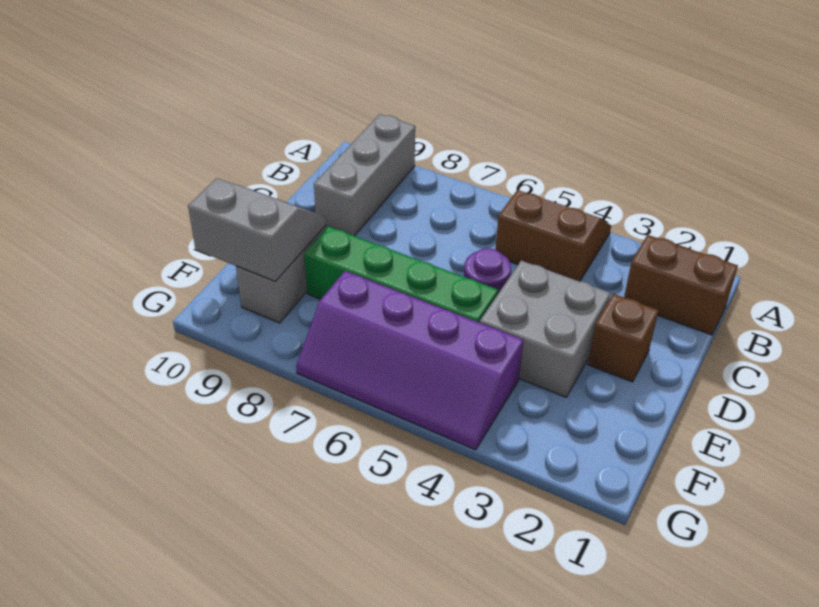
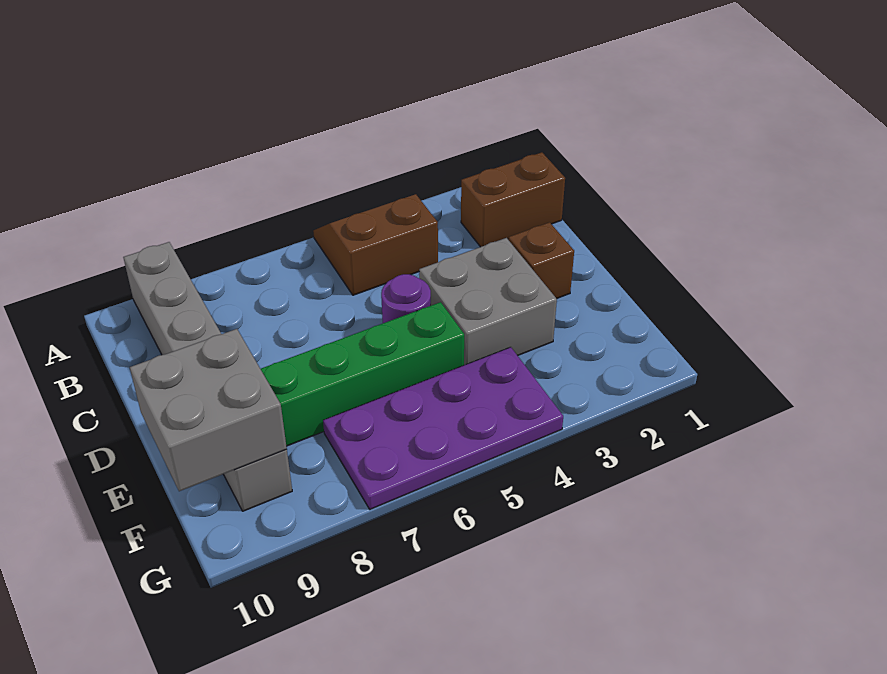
grey 2x2 slope [188,178,326,282] -> grey 2x2 brick [130,329,287,491]
purple 2x4 slope [296,271,524,450] -> purple 2x4 plate [323,347,563,509]

